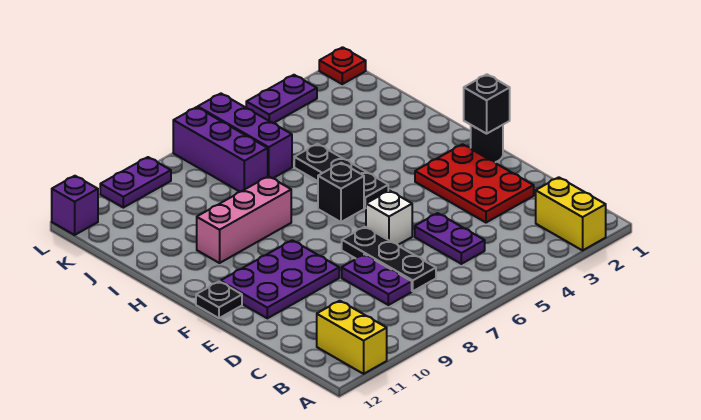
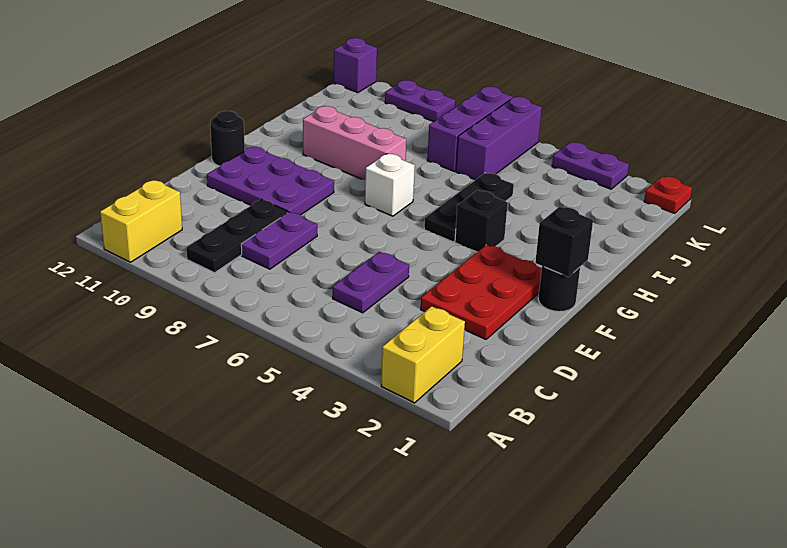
black 1x3 plate [342,227,436,291] -> black 1x3 plate moved to [186,199,288,273]
white 1x1 brick [366,190,412,245] -> white 1x1 brick moved to [365,154,415,216]
black 1x1 plate [196,281,242,318] -> black 1x1 round brick [210,111,245,166]
black 1x1 brick [318,163,364,222] -> black 1x1 brick moved to [455,190,508,252]

